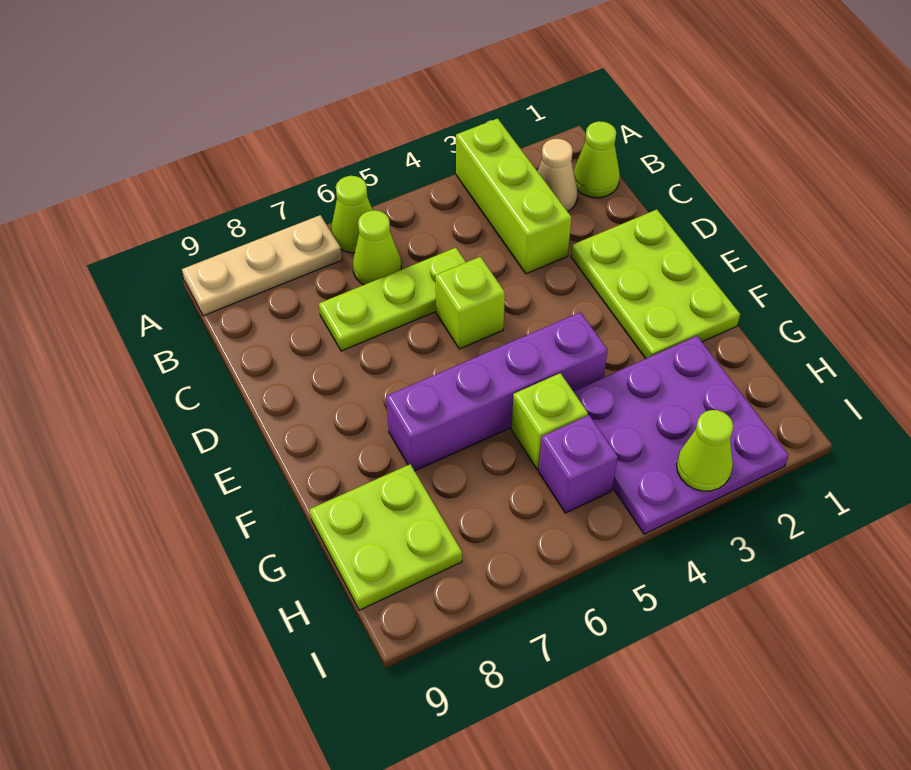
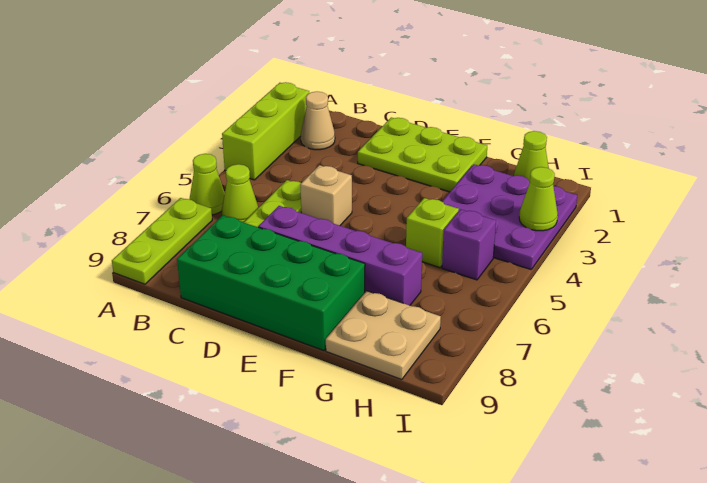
lime 1x3 brick [456,118,571,274] -> lime 1x3 brick turned to [222,82,309,180]
tan 1x3 plate [182,215,342,316] -> lime 1x3 plate [112,198,212,284]
lime 1x1 cone [574,121,620,198] -> lime 1x1 cone moved to [514,131,549,181]
none -> green 2x4 brick [177,215,365,351]
lime 1x1 brick [435,257,505,349] -> tan 1x1 brick [300,165,352,226]
purple 1x4 brick [386,312,608,471] -> purple 1x4 brick turned to [258,206,422,305]
lime 2x2 plate [309,464,462,610] -> tan 2x2 plate [326,291,441,380]

